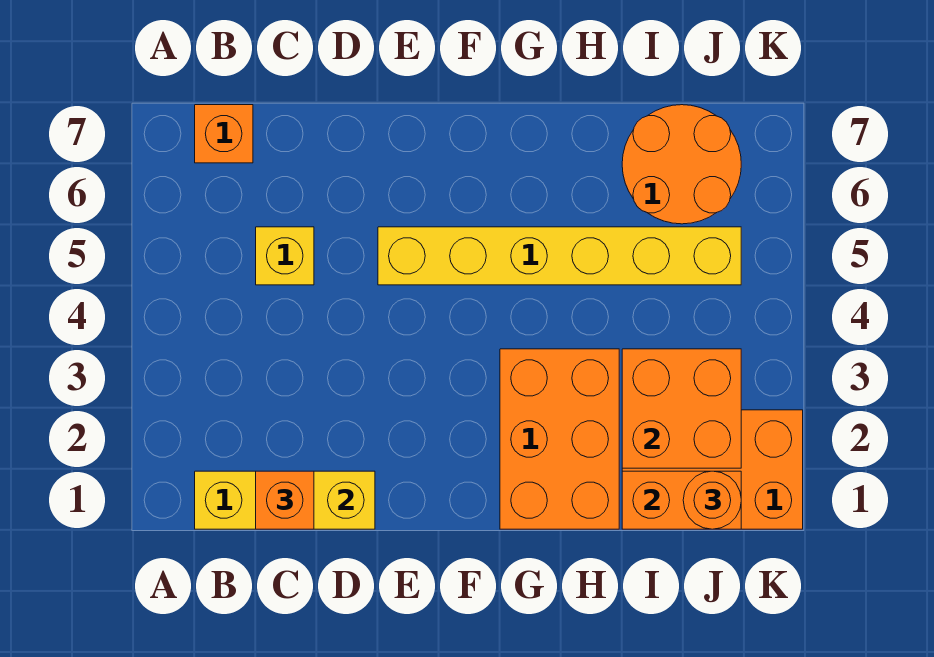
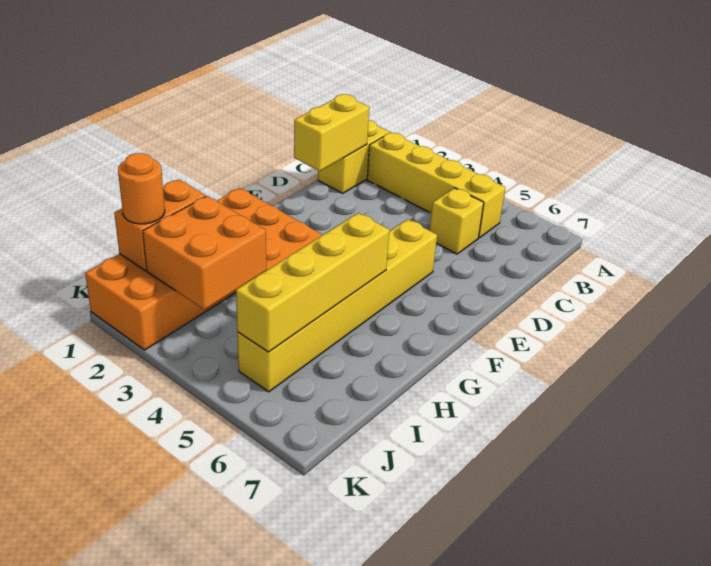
none -> yellow 1x4 brick [367,133,505,238]
orange 1x1 brick [195,105,253,163] -> none
orange 1x1 brick [256,471,314,529] -> none
none -> yellow 1x4 brick [236,213,389,352]
orange 2x2 round brick [622,105,741,224] -> none

